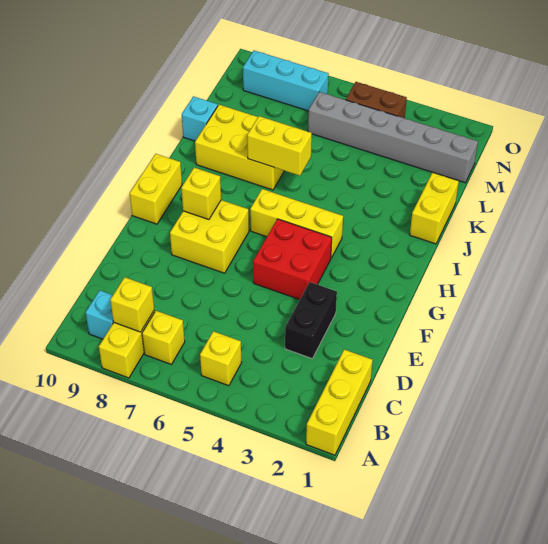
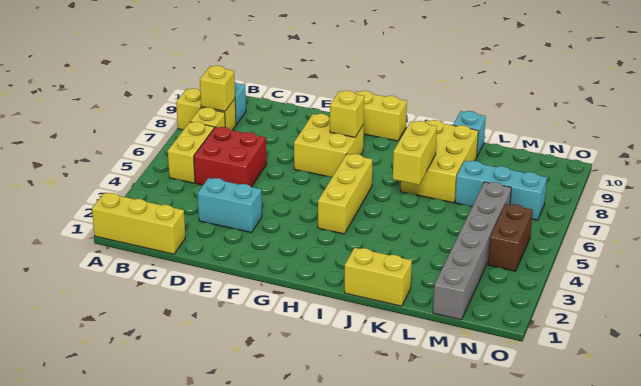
yellow 1x1 brick [200,331,242,386] -> yellow 1x2 brick [168,122,214,183]
black 1x2 brick [285,282,337,359] -> cyan 1x2 brick [198,178,262,233]
red 2x2 brick [253,219,332,300] -> red 2x2 brick moved to [194,127,267,187]
cyan 1x3 brick [243,51,329,111] -> cyan 1x3 brick turned to [455,161,547,220]

